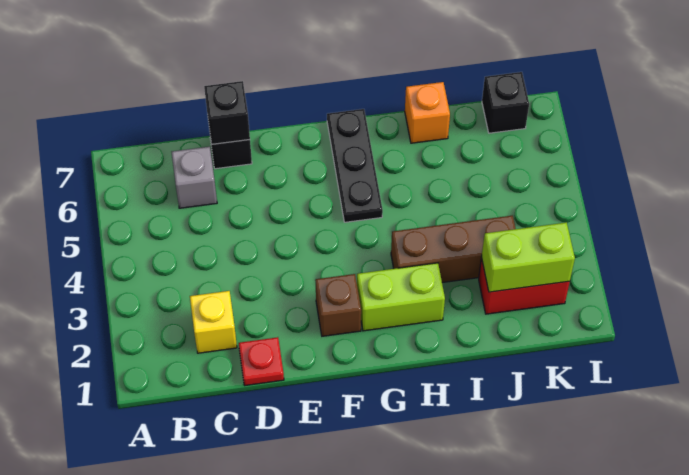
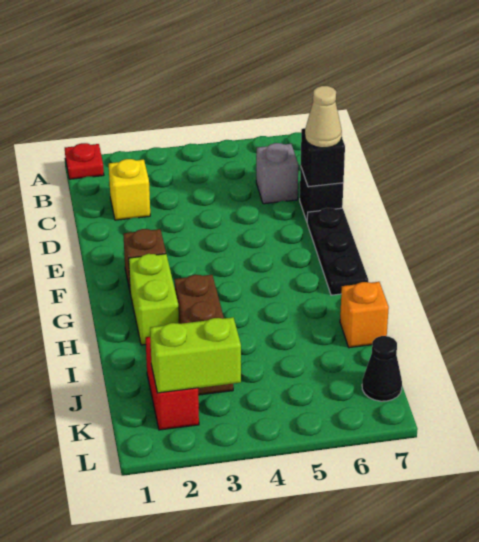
red 1x1 plate [239,337,284,385] -> red 1x1 plate moved to [65,143,104,179]
none -> tan 1x1 cone [305,86,342,148]
black 1x3 plate [327,109,383,222] -> black 1x3 plate turned to [307,208,368,295]
lime 1x2 brick [482,222,575,292] -> lime 1x2 brick turned to [150,317,241,393]
black 1x1 brick [482,72,529,133] -> black 1x1 cone [362,336,402,401]

